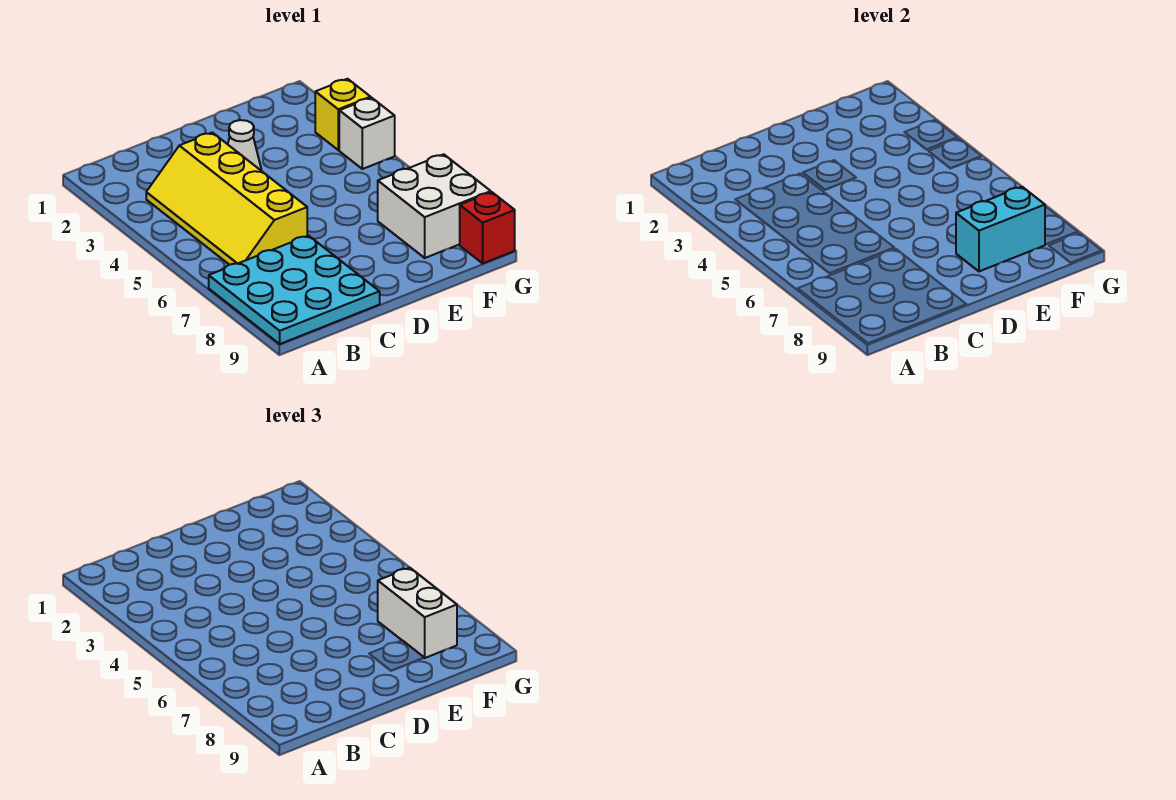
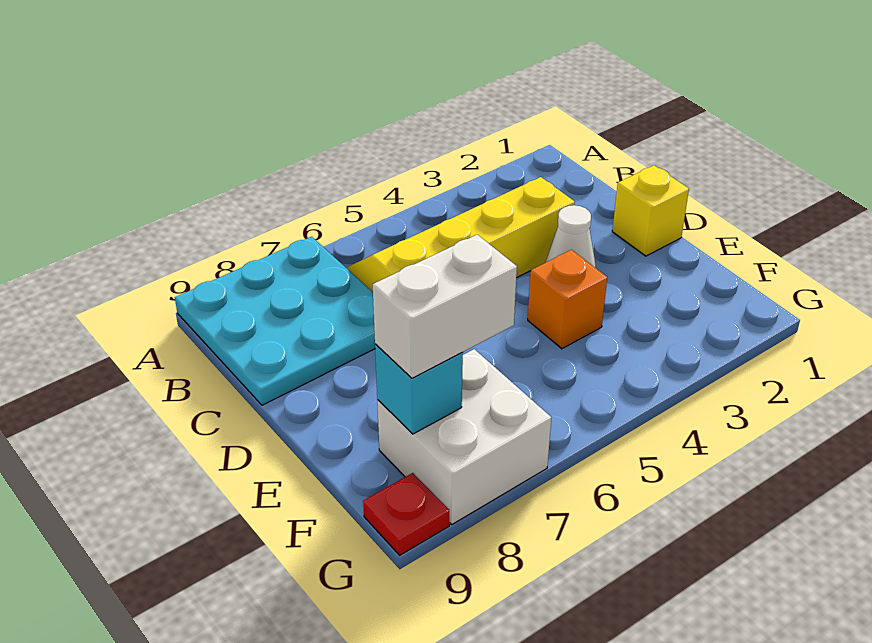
none -> orange 1x1 brick [528,250,607,349]
cyan 1x2 brick [956,187,1045,271] -> cyan 1x1 brick [375,344,463,434]
yellow 1x1 brick [315,79,371,150] -> yellow 1x1 brick moved to [612,165,689,256]
white 1x1 brick [339,98,395,169] -> none
red 1x1 brick [460,192,515,263] -> red 1x1 plate [363,473,449,555]

